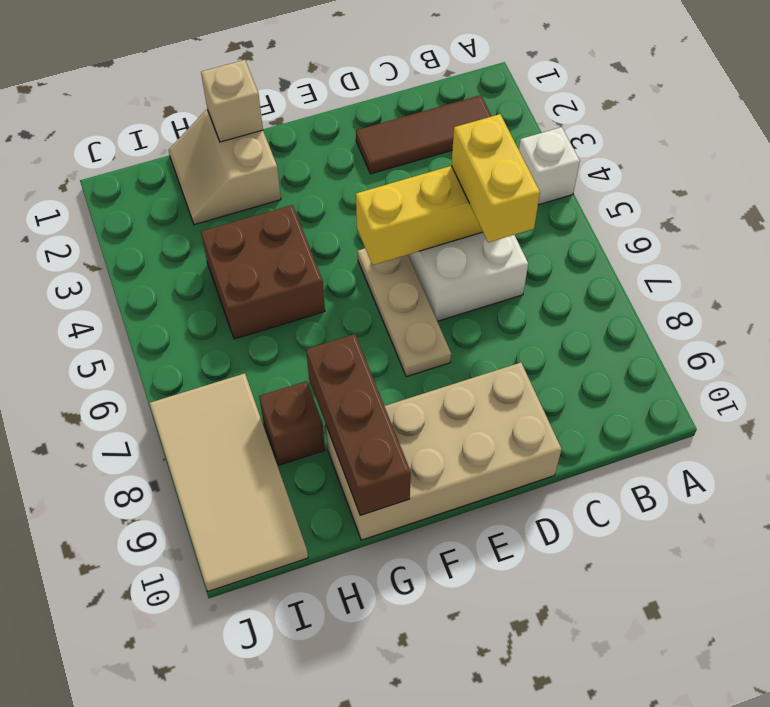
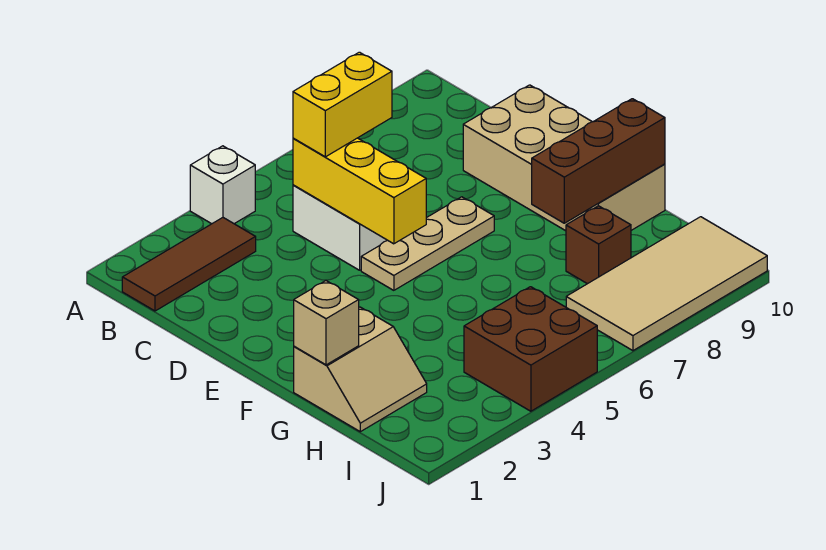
brown 1x3 tile [356,95,492,174] -> brown 1x3 tile turned to [122,218,256,311]
brown 2x2 brick [201,205,325,339] -> brown 2x2 brick moved to [464,287,597,411]

